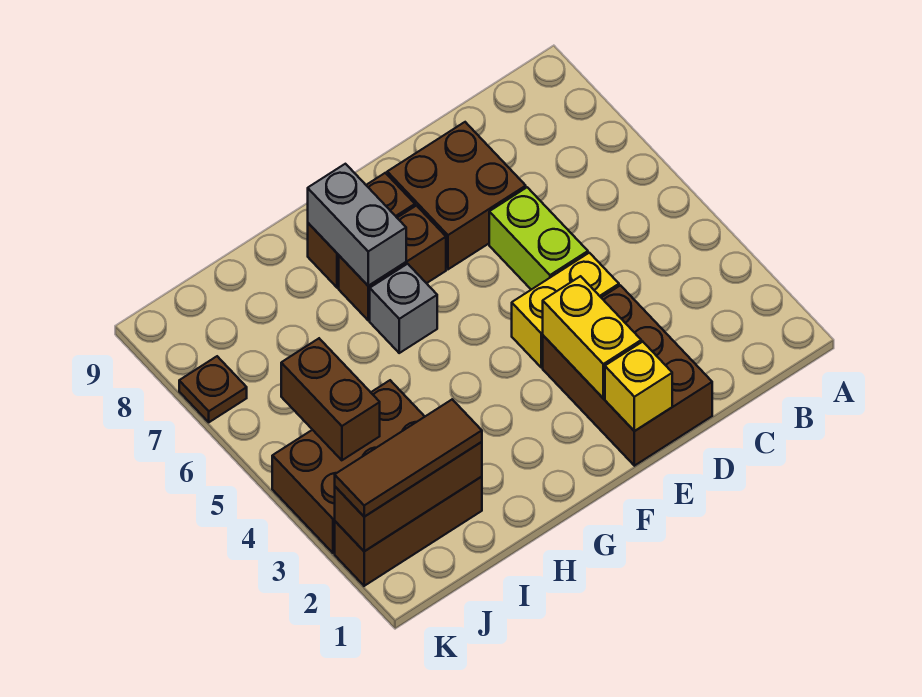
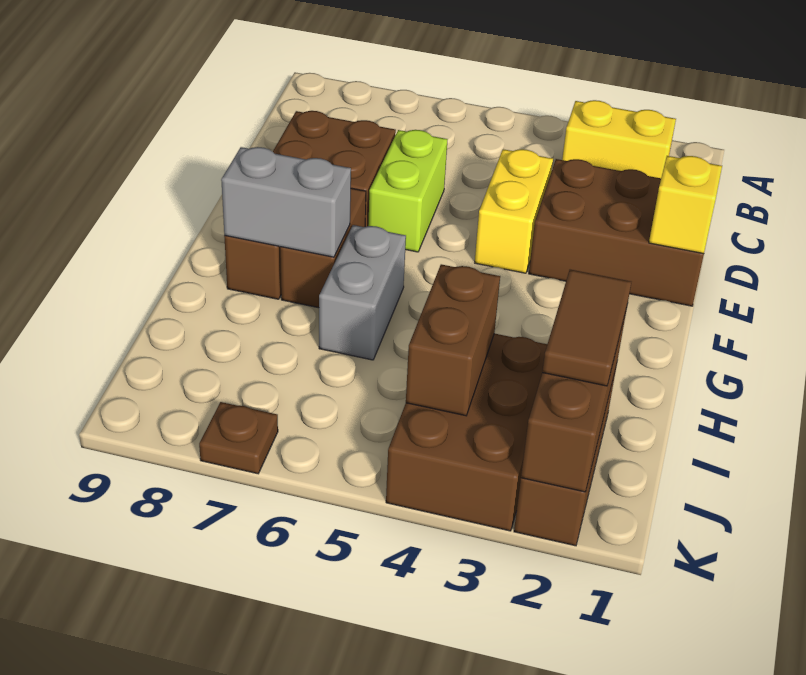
lime 1x2 brick [489,187,588,290] -> lime 1x2 brick turned to [368,130,448,252]
yellow 1x2 brick [543,276,641,398] -> yellow 1x2 brick moved to [562,100,676,178]
grey 1x1 brick [370,264,437,353] -> grey 1x2 brick [319,225,406,360]
brown 1x3 tile [335,399,482,517] -> brown 1x2 tile [542,270,631,386]
brown 1x2 brick [281,339,380,460] -> brown 1x2 brick turned to [406,264,500,416]

